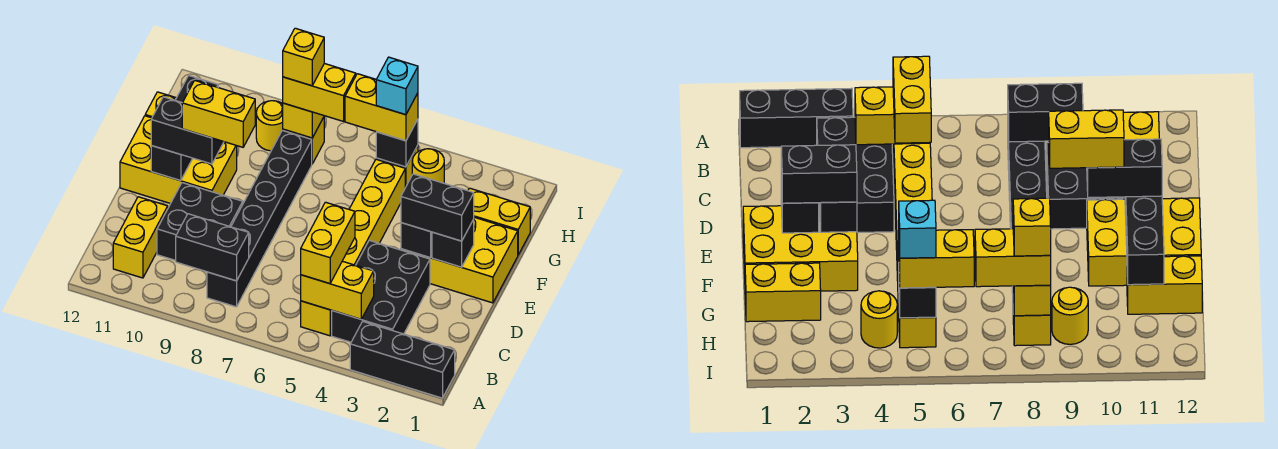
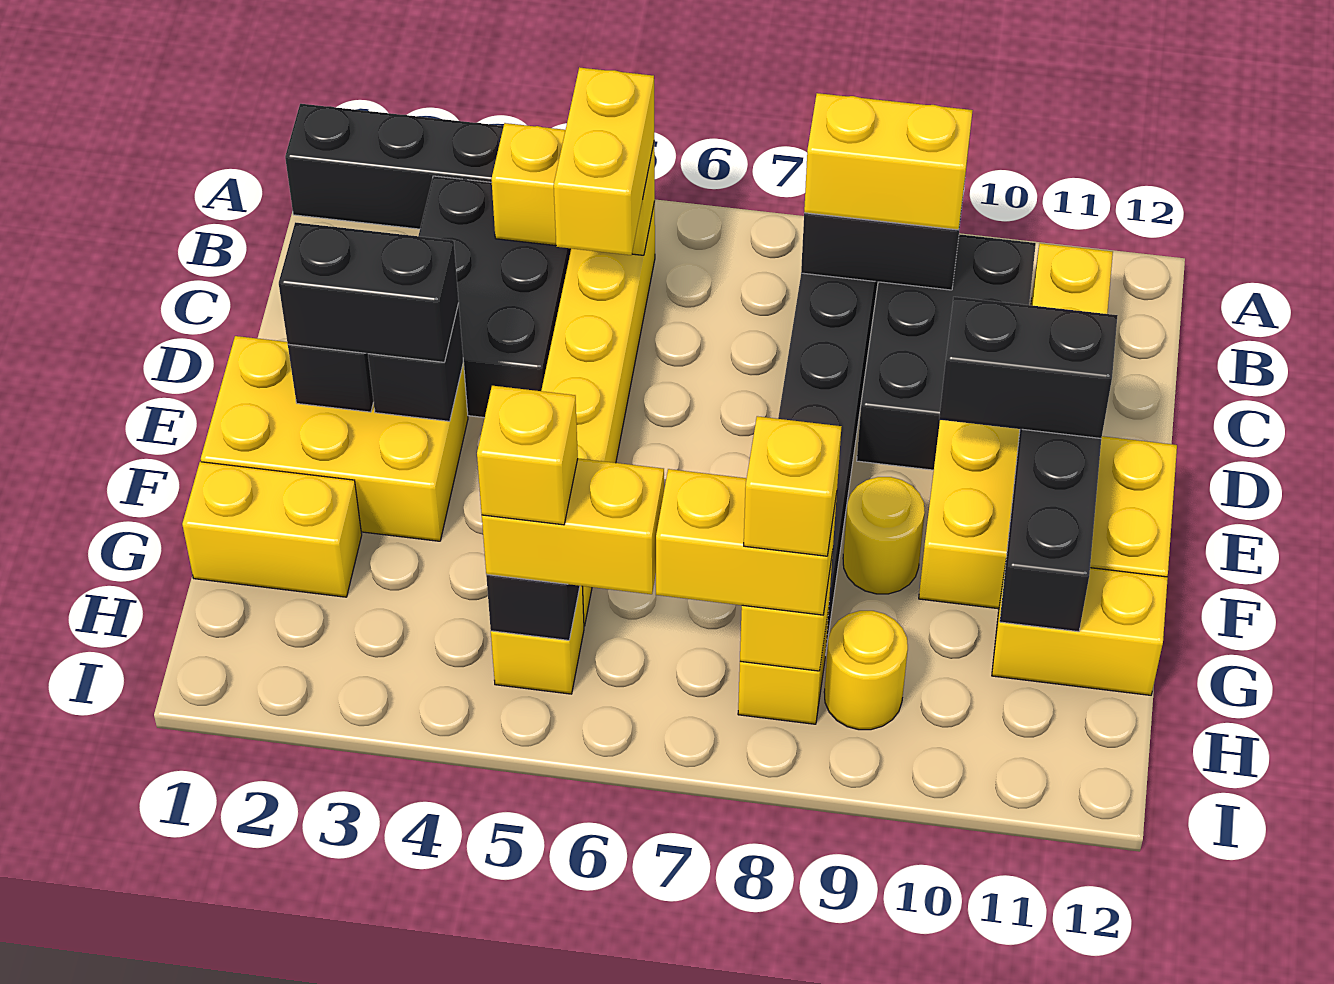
black 2x2 brick [157,183,243,260] -> black 2x3 brick [857,234,1036,470]
yellow 1x2 brick [182,80,255,147] -> yellow 1x2 brick moved to [804,93,973,230]
yellow 1x1 round brick [412,149,444,183] -> yellow 1x1 round brick moved to [843,477,925,594]
cyan 1x1 brick [376,57,418,115] -> yellow 1x1 brick [477,386,578,525]

